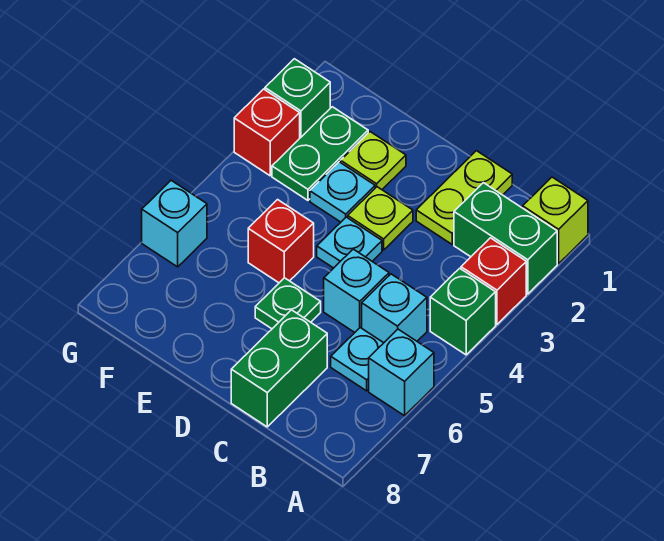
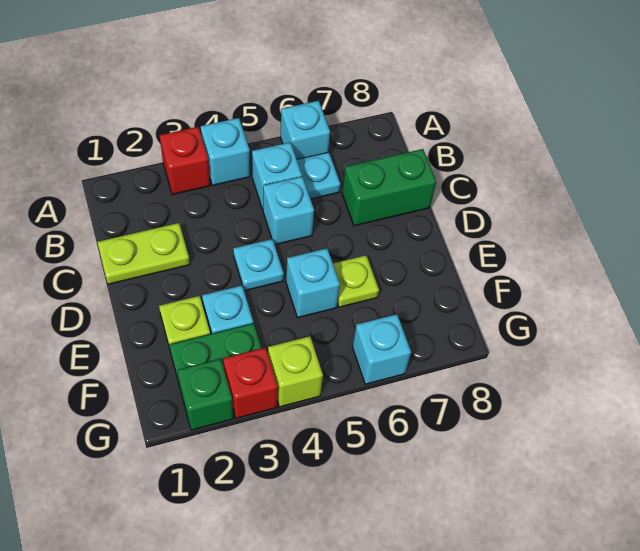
lime 1x1 brick [523,177,588,264] -> lime 1x1 brick moved to [268,336,323,407]
green 1x2 brick [454,183,557,294] -> none
green 1x1 brick [430,268,496,355] -> cyan 1x1 brick [201,118,250,185]
lime 1x1 plate [348,187,413,250] -> lime 1x1 plate moved to [333,255,379,307]
green 1x1 plate [255,278,321,329] -> none
red 1x1 brick [248,200,314,283] -> cyan 1x1 brick [286,248,340,317]

